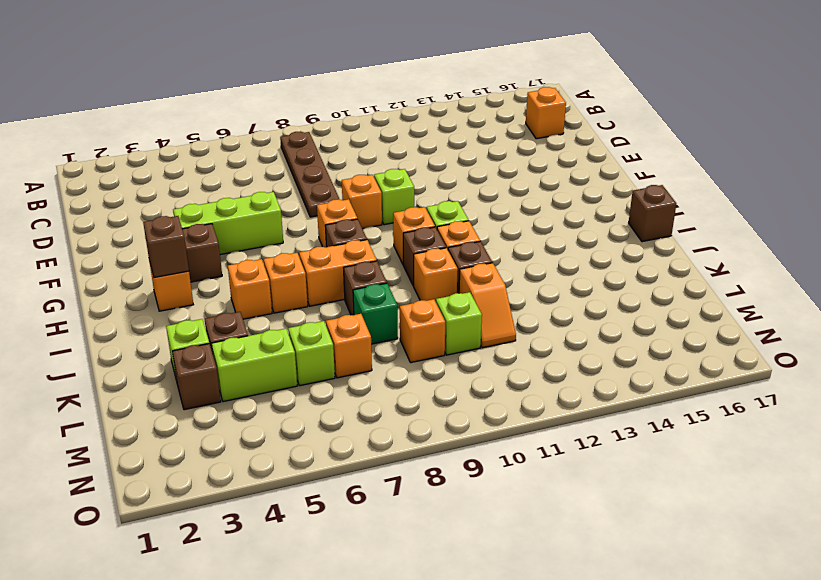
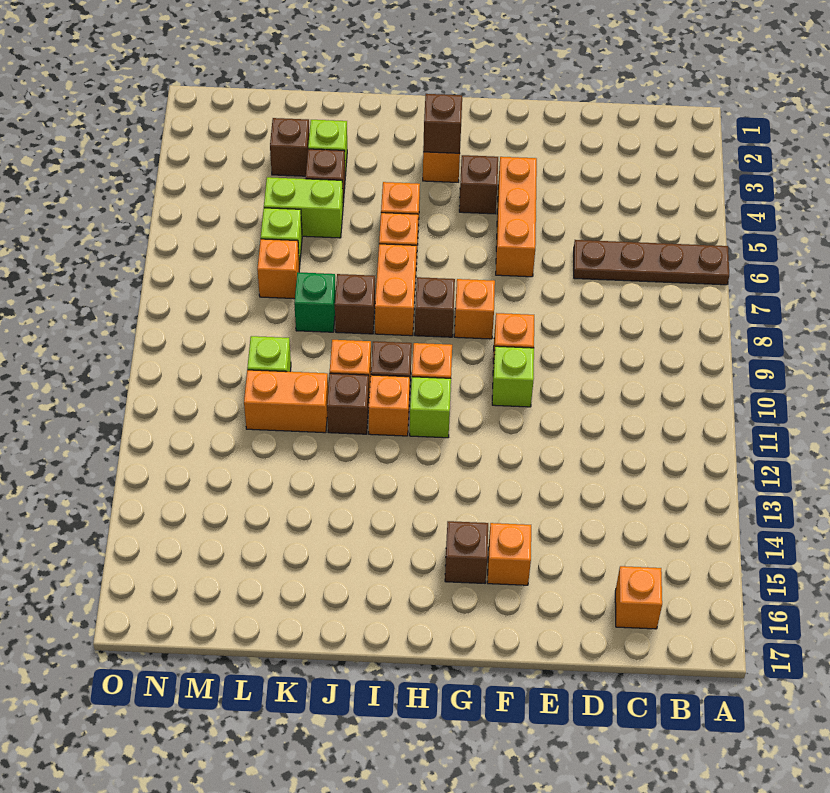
brown 1x4 plate [280,131,339,217] -> brown 1x4 plate moved to [574,240,729,285]
lime 1x3 brick [173,192,283,255] -> orange 1x3 brick [496,157,537,277]
brown 1x1 brick [629,185,676,242] -> brown 1x1 brick moved to [445,521,488,583]
orange 1x2 slope [459,263,516,348] -> orange 1x2 brick [244,370,328,433]
lime 1x2 brick [211,329,297,402] -> lime 1x2 brick turned to [264,177,343,238]
orange 1x1 brick [400,299,445,363] -> orange 1x1 brick moved to [487,523,531,585]

